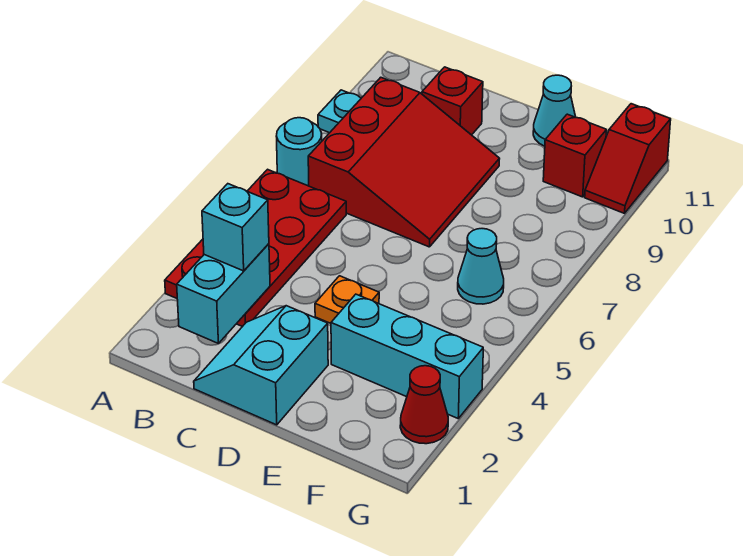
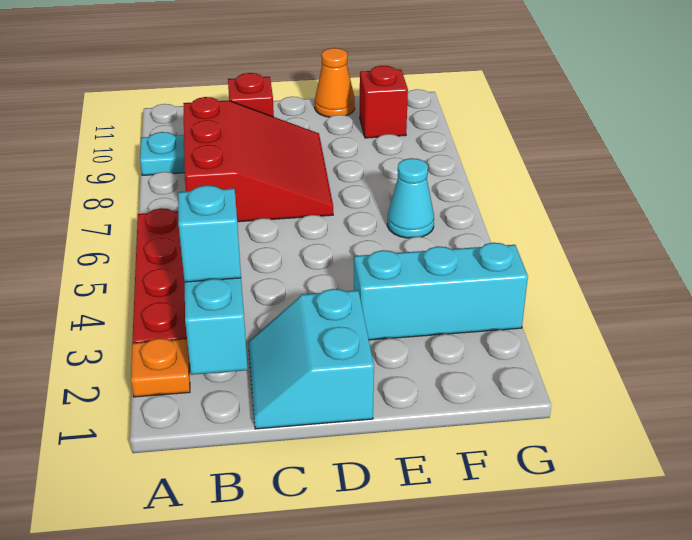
cyan 1x1 round brick [276,118,322,186] -> none
orange 1x1 plate [315,276,379,323] -> orange 1x1 plate moved to [131,338,190,397]
cyan 1x1 cone [533,75,576,146] -> orange 1x1 cone [315,48,355,117]
red 1x1 cone [400,366,448,444] -> none
red 1x2 slope [585,104,671,213] -> none

